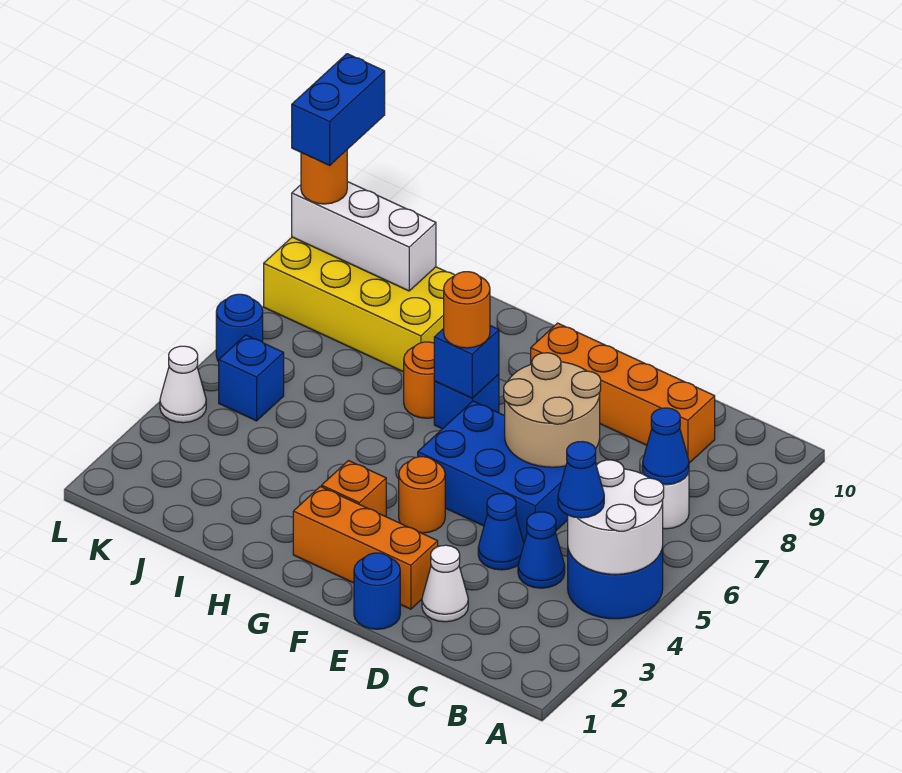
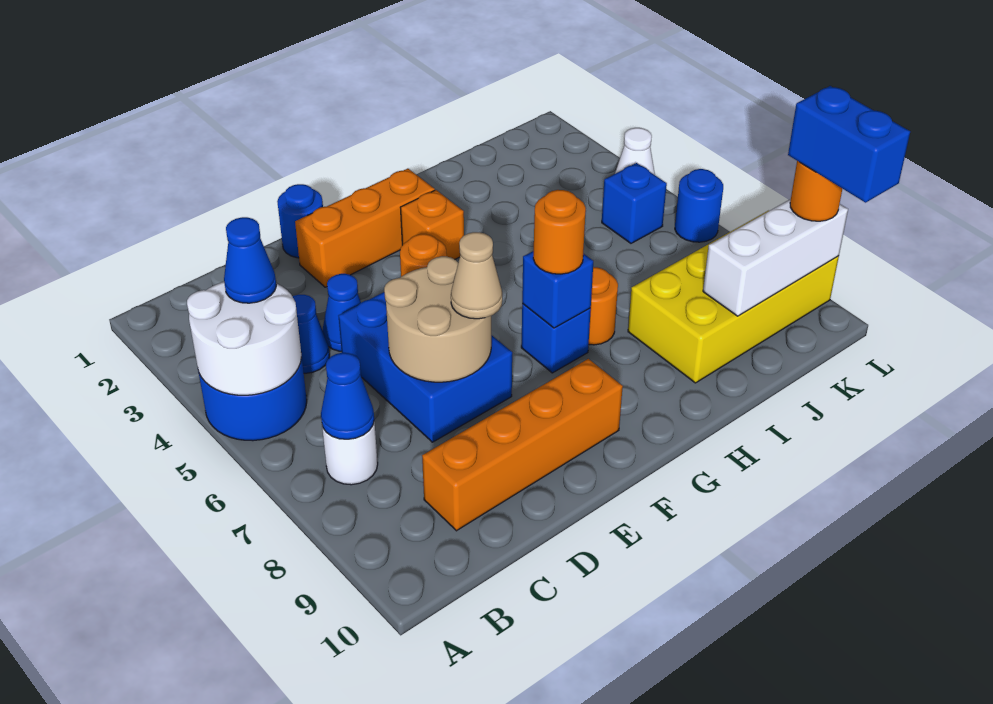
white 1x1 cone [422,545,468,622] -> none
blue 2x3 brick [418,401,568,542] -> blue 2x3 brick turned to [339,292,512,442]
none -> tan 1x1 cone [451,232,502,319]

